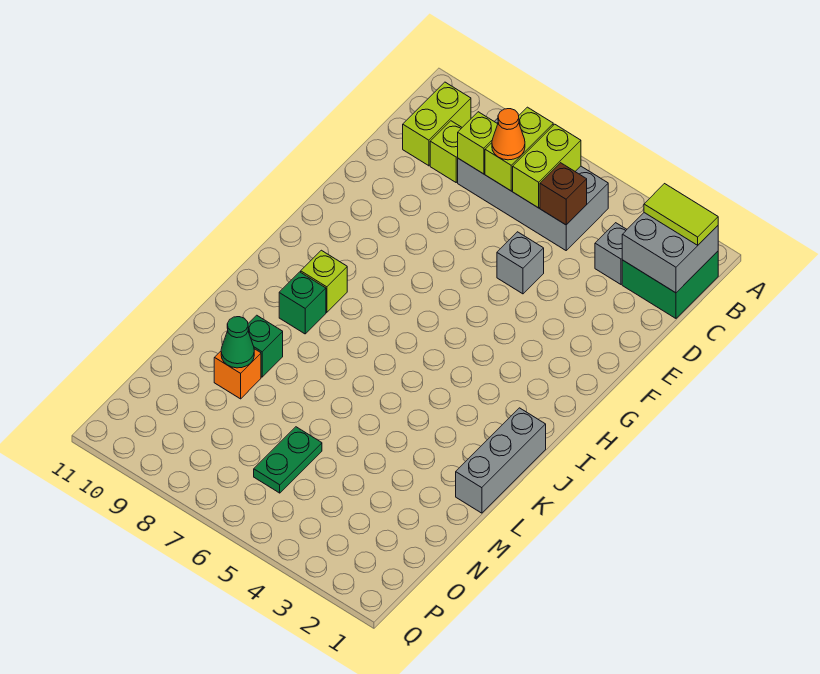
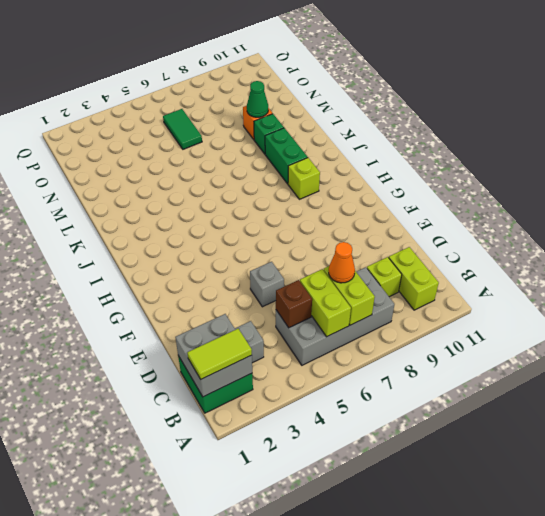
lime 1x1 brick [458,112,498,174] -> none
grey 1x3 brick [456,408,546,513] -> none
green 1x1 brick [279,272,326,334] -> green 1x2 brick [265,128,308,184]
green 1x2 plate [254,427,322,493] -> green 1x2 tile [163,109,202,149]

